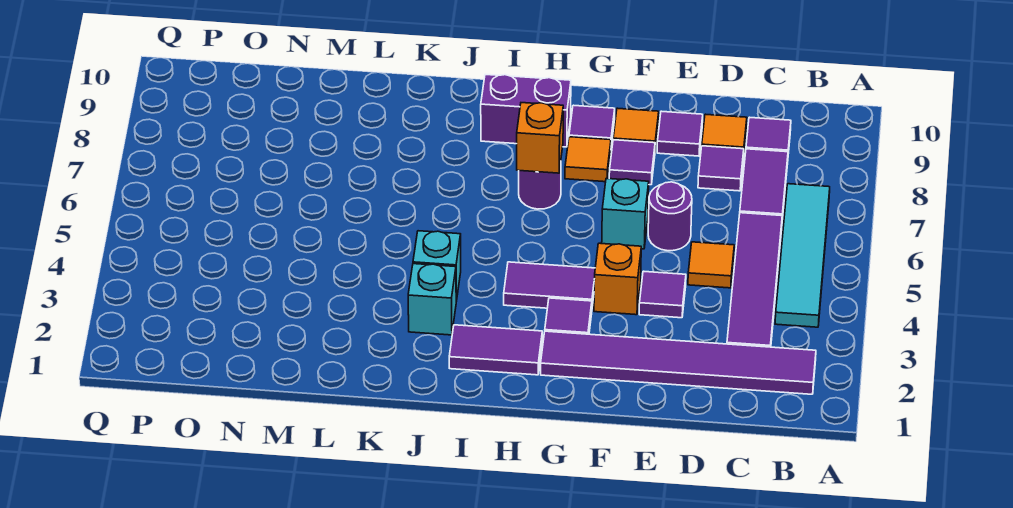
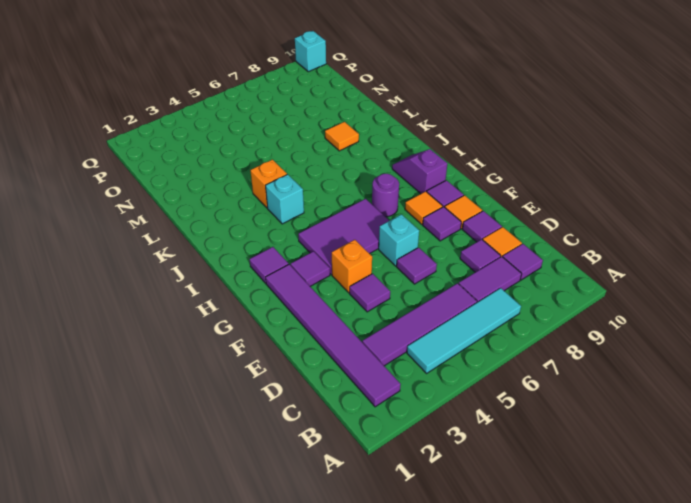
orange 1x1 tile [688,242,734,288] -> orange 1x1 tile moved to [325,122,359,151]
purple 1x1 round brick [648,182,692,251] -> purple 1x1 tile [397,248,437,284]
purple 1x2 tile [504,262,595,308] -> purple 2x3 tile [298,199,389,275]
purple 1x2 tile [449,325,542,375] -> purple 1x1 tile [250,247,289,283]
orange 1x1 brick [517,103,563,173] -> orange 1x1 brick moved to [250,160,287,208]
purple 1x2 brick [481,74,571,147] -> purple 1x2 slope [392,149,447,194]
cyan 1x1 brick [408,264,456,335] -> cyan 1x1 brick moved to [295,31,326,72]

